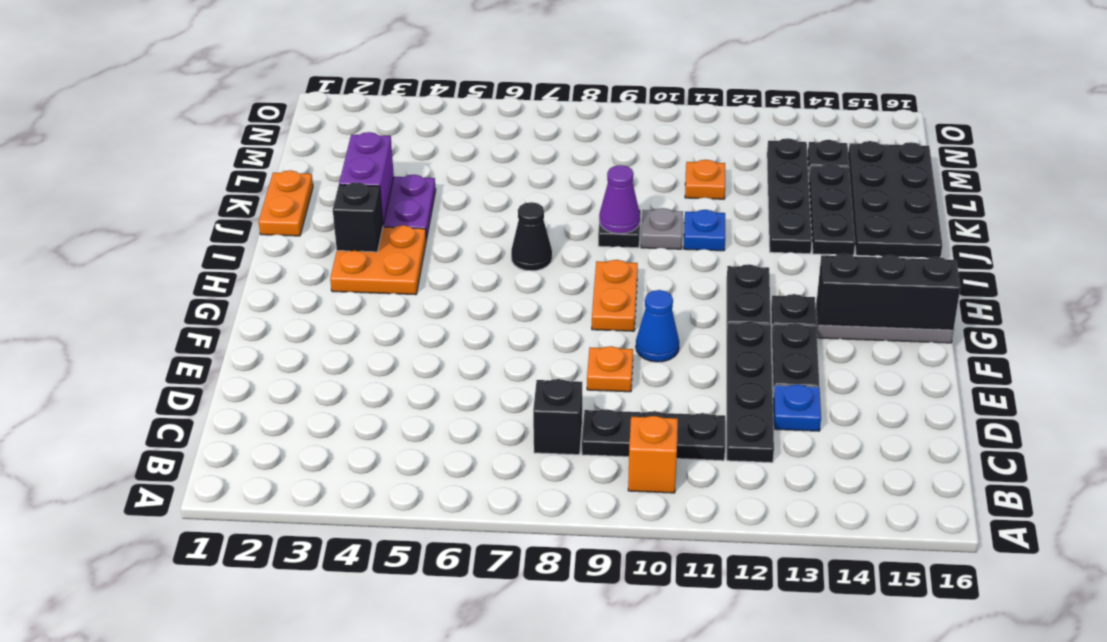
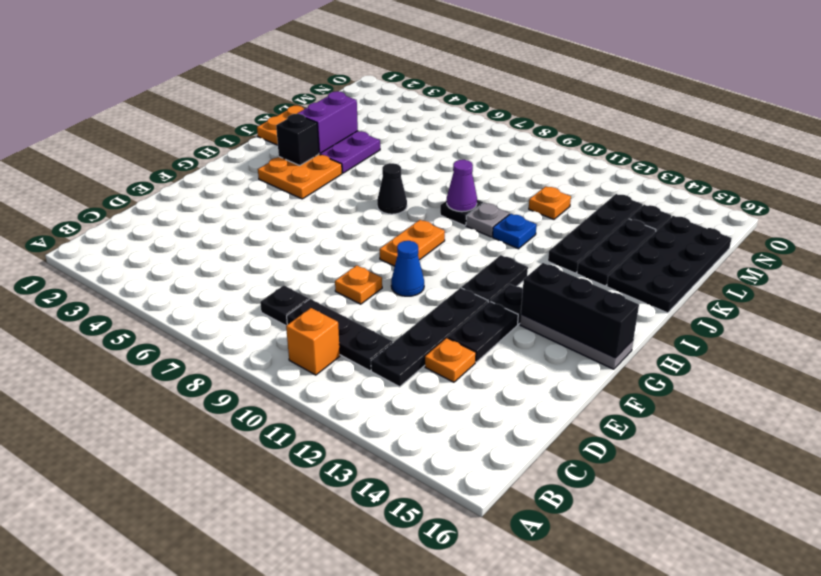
black 1x1 brick [533,379,582,455] -> black 1x1 plate [260,286,309,326]
blue 1x1 plate [773,384,821,431] -> orange 1x1 plate [425,338,476,382]

